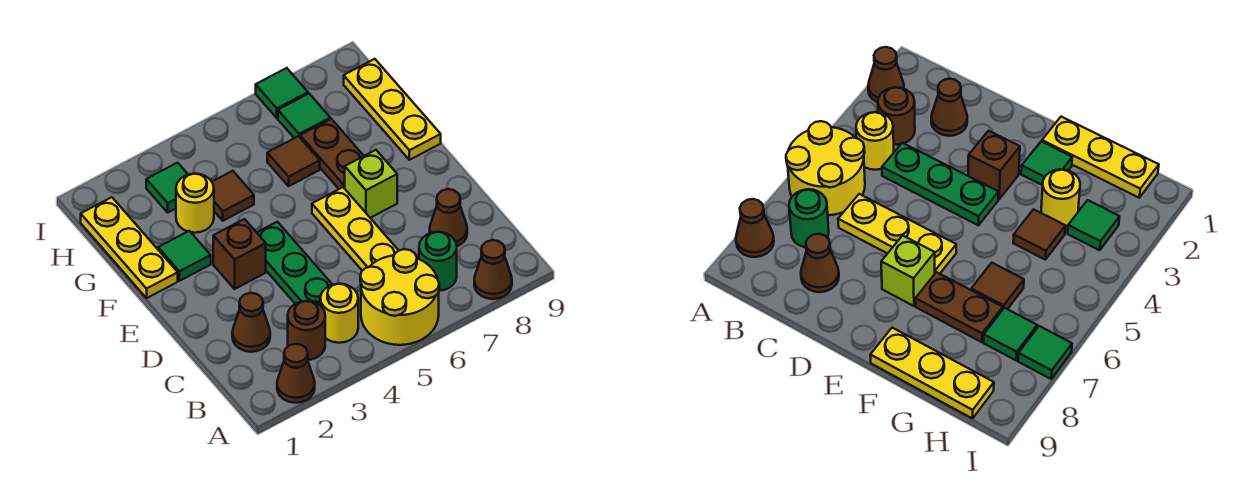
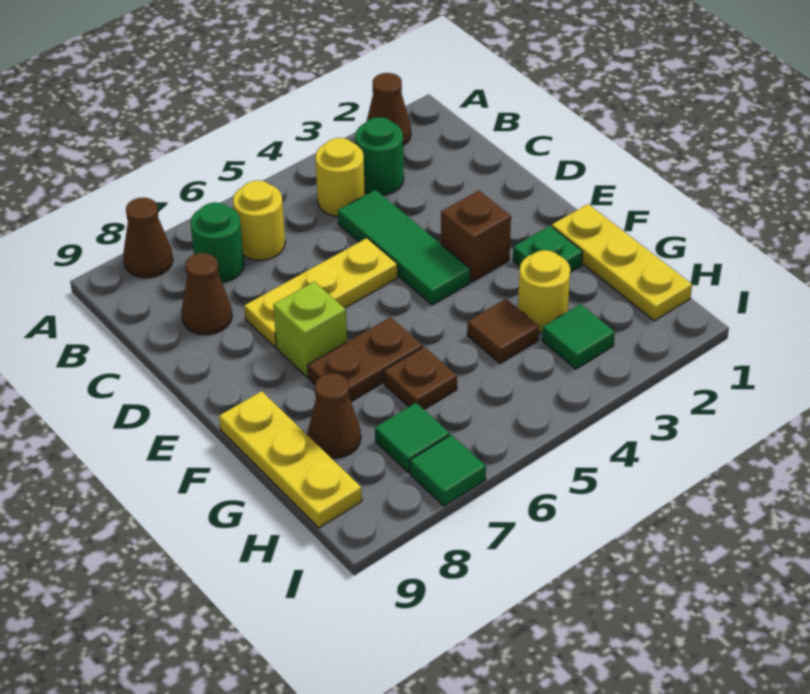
yellow 2x2 round brick [360,249,439,345] -> yellow 1x1 round brick [233,180,285,260]
brown 1x1 round brick [288,301,325,360] -> green 1x1 round brick [355,117,404,195]
brown 1x1 cone [232,293,270,352] -> brown 1x1 cone moved to [308,373,361,458]
green 1x3 plate [257,222,333,305] -> green 1x3 tile [338,190,470,305]
yellow 1x3 plate [312,187,399,271] -> yellow 1x3 plate turned to [244,238,398,347]
green 1x1 tile [158,231,211,281] -> green 1x1 plate [513,226,583,272]
brown 1x2 plate [300,119,364,189] -> brown 1x2 plate turned to [308,317,423,402]
brown 1x1 tile [267,136,320,186] -> brown 1x1 plate [384,347,457,409]

